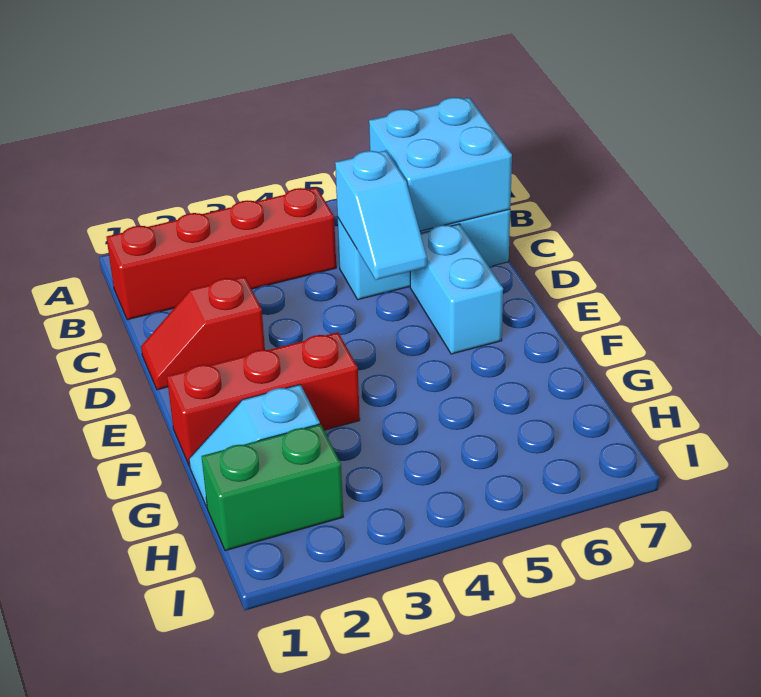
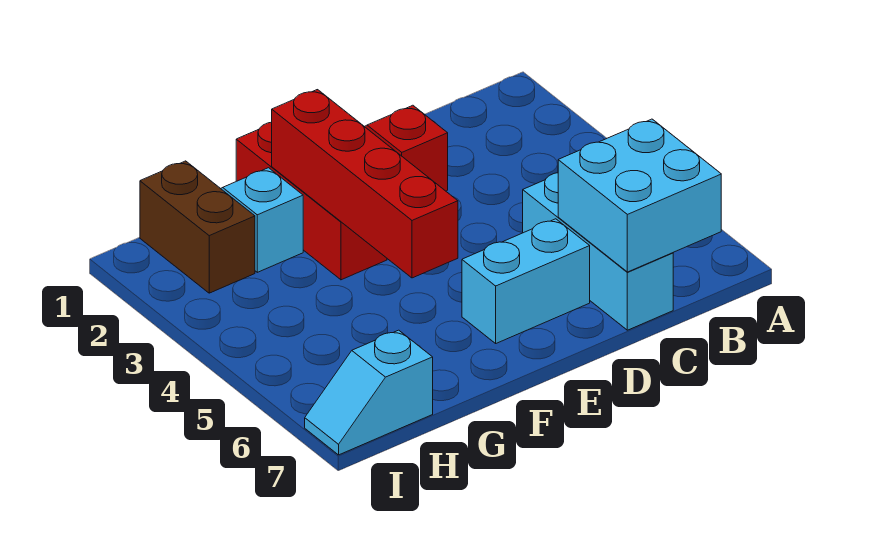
red 1x4 brick [107,187,336,320] -> red 1x4 brick moved to [272,90,458,278]
cyan 1x2 slope [335,151,427,280] -> cyan 1x2 slope moved to [305,330,433,455]
green 1x2 brick [202,424,343,551] -> brown 1x2 brick [140,161,255,293]

